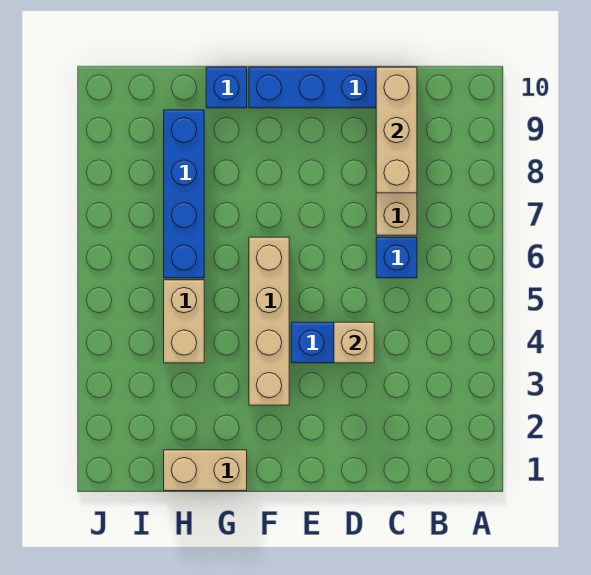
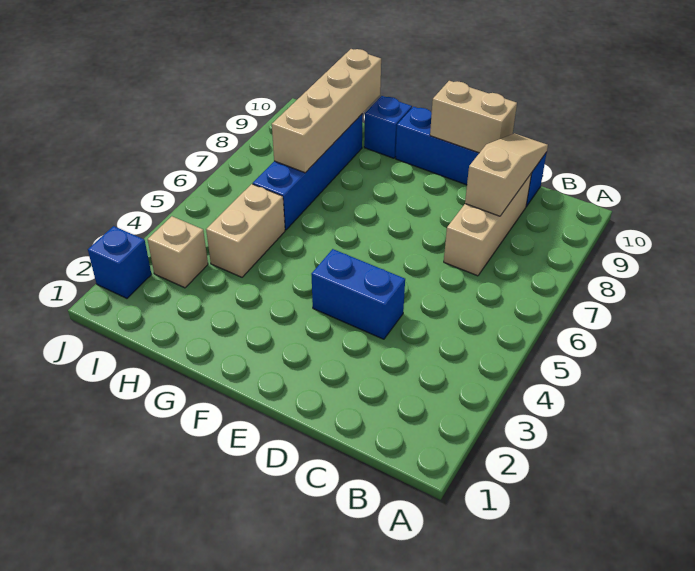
blue 1x1 brick [376,237,417,278] -> blue 1x1 brick moved to [88,226,151,298]
tan 1x3 brick [376,67,417,193] -> tan 1x3 slope [465,134,548,216]
tan 1x1 brick [334,322,374,363] -> tan 1x1 brick moved to [148,216,208,288]
tan 1x4 brick [249,237,289,405] -> tan 1x4 brick moved to [272,49,381,173]
tan 1x2 brick [164,450,247,491] -> tan 1x2 brick moved to [430,81,517,153]

